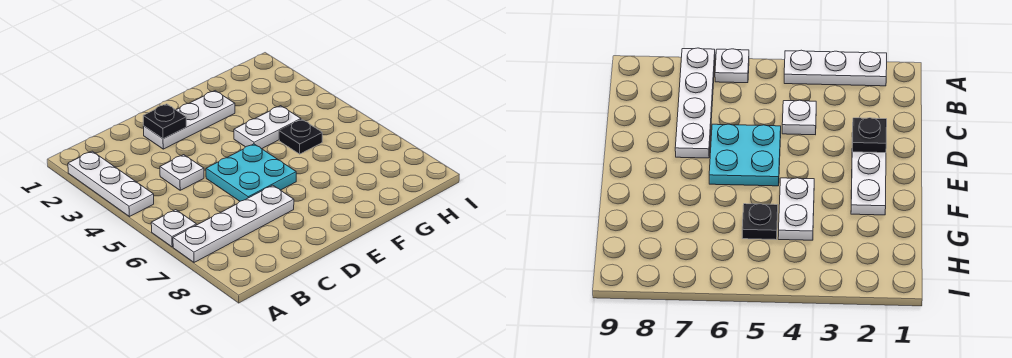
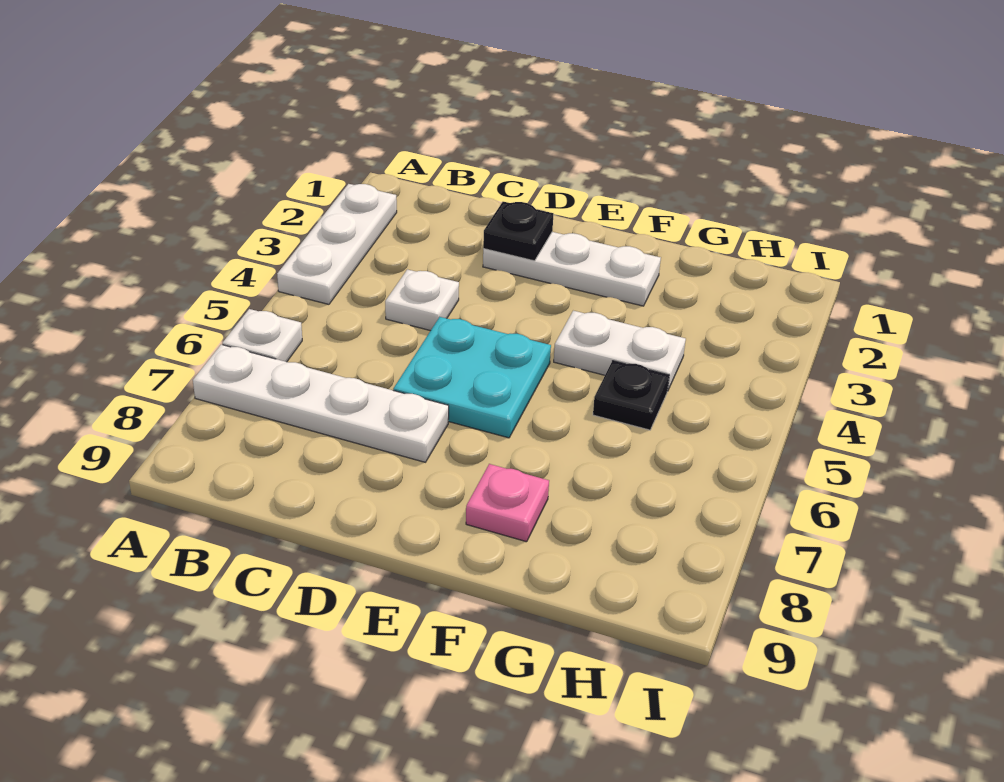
none -> pink 1x1 plate [466,464,549,542]

